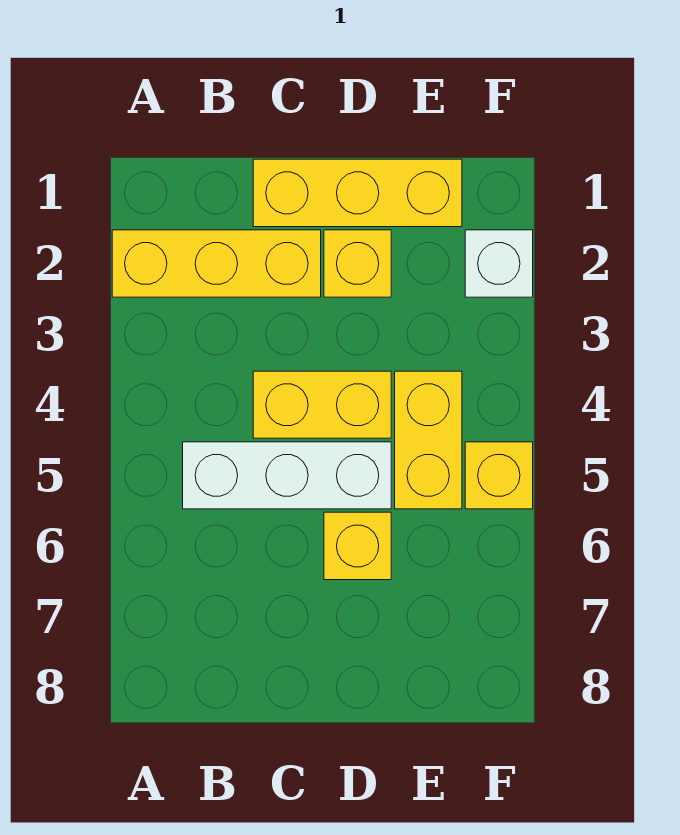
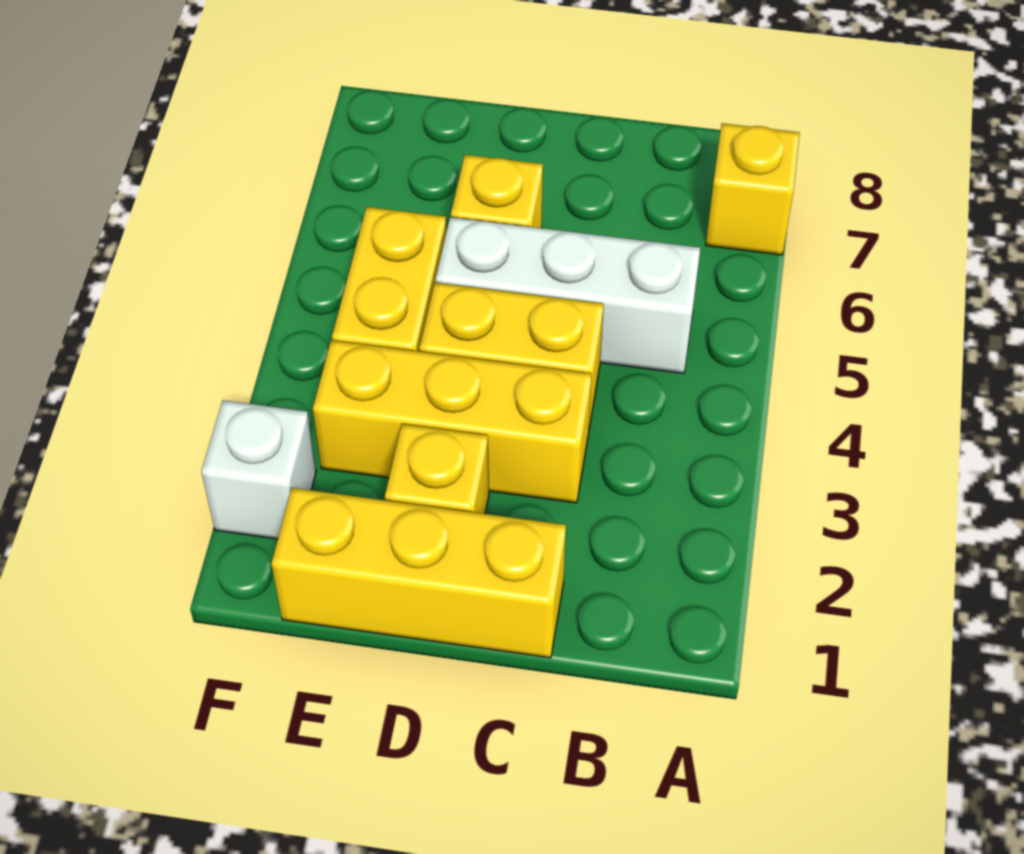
yellow 1x3 brick [112,230,321,297] -> yellow 1x3 brick moved to [313,340,592,503]
yellow 1x1 brick [465,442,533,509] -> yellow 1x1 brick moved to [706,123,800,255]

